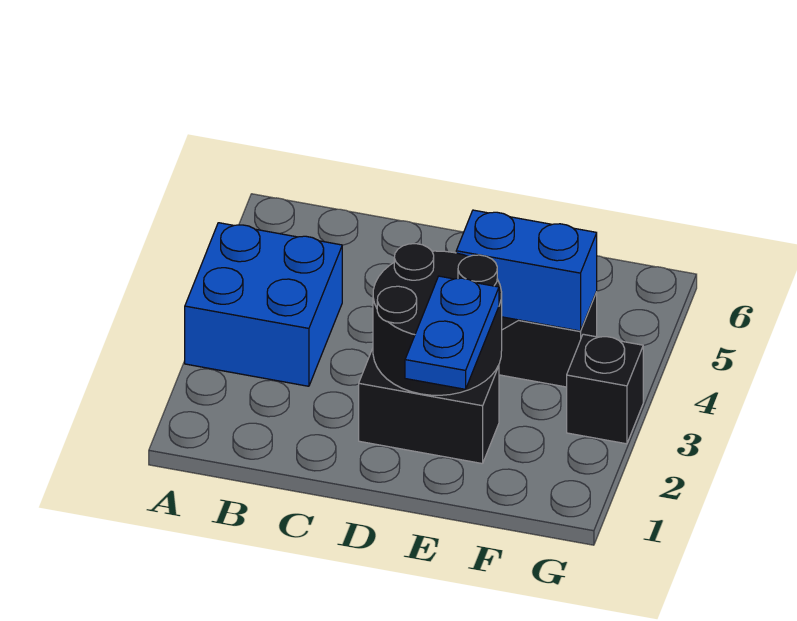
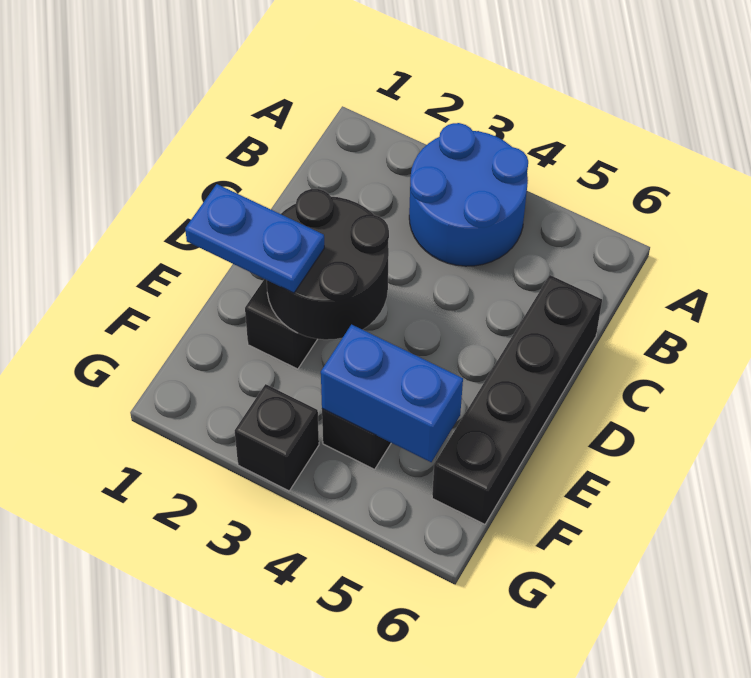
blue 2x2 brick [185,223,342,386] -> blue 2x2 round brick [409,123,528,266]
none -> black 1x4 brick [432,275,602,524]
blue 1x2 brick [456,210,597,331] -> blue 1x2 brick turned to [321,325,463,462]

